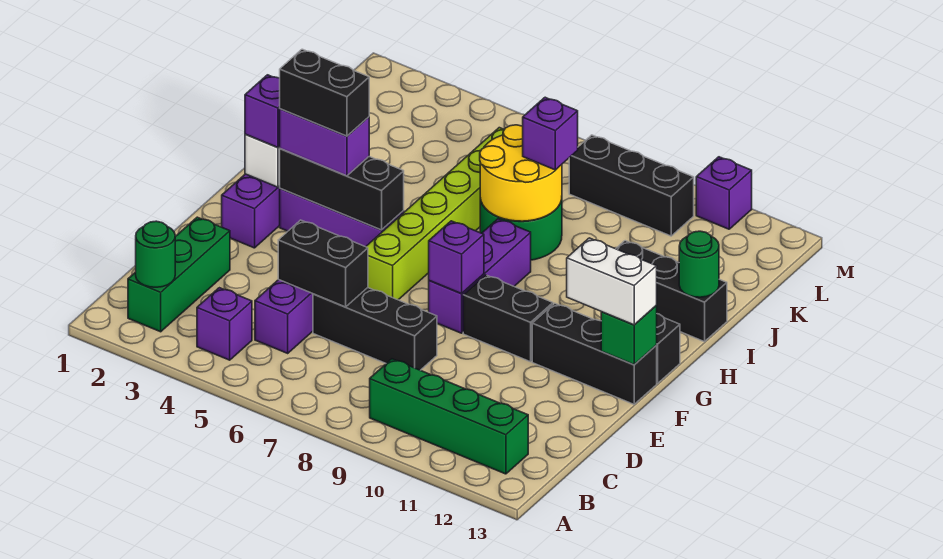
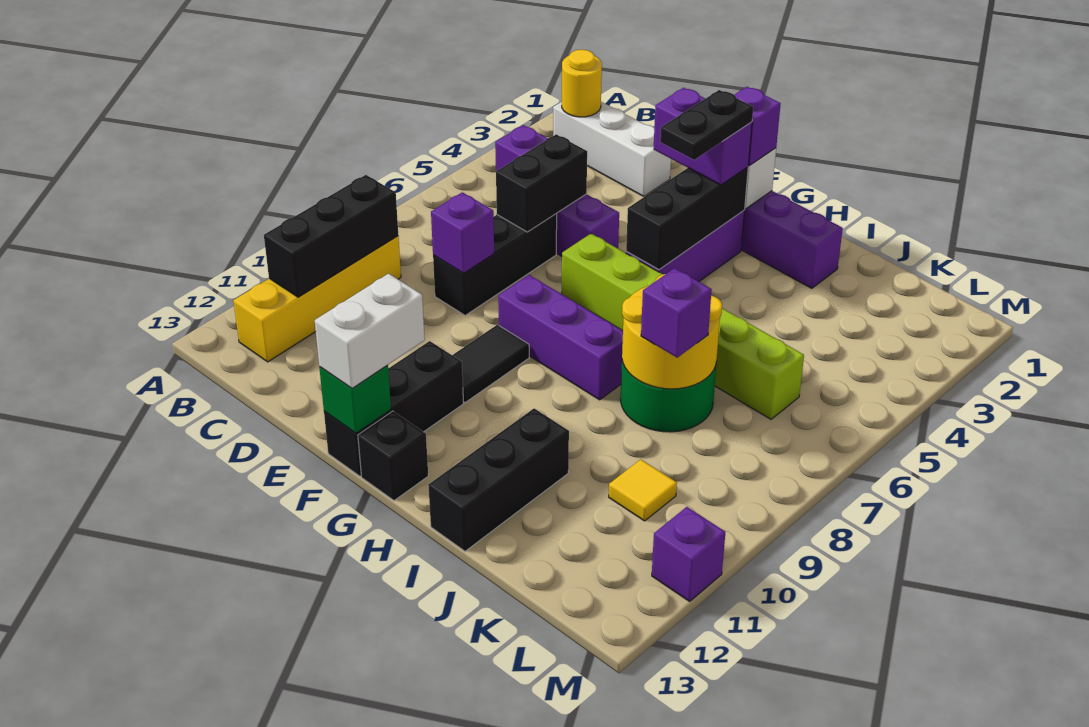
green 1x3 brick [128,217,230,332] -> white 1x3 brick [553,102,671,197]
green 1x1 round brick [136,221,175,287] -> yellow 1x1 round brick [562,50,602,117]
green 1x4 brick [370,359,528,474] -> yellow 1x4 brick [233,236,401,362]
purple 1x1 brick [429,221,484,294] -> purple 1x1 brick moved to [431,192,494,273]
black 1x2 brick [463,275,553,362] -> black 1x2 tile [452,325,529,403]
purple 1x2 brick [279,109,369,176] -> purple 1x2 brick turned to [653,88,752,185]
black 1x2 brick [280,49,369,136] -> black 1x2 plate [660,90,753,160]
green 1x1 round brick [679,231,719,297] -> none
none -> yellow 1x1 tile [609,459,677,521]
black 1x3 brick [569,135,694,236] -> black 1x3 brick moved to [264,175,398,297]

